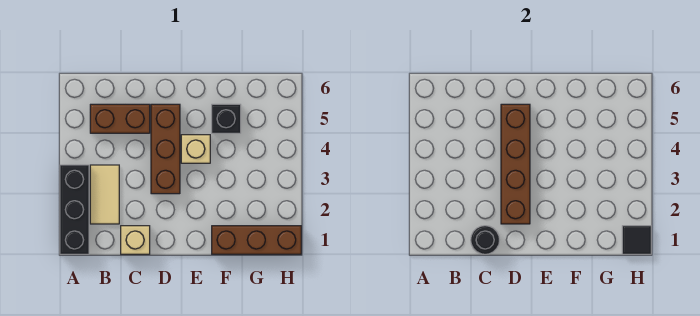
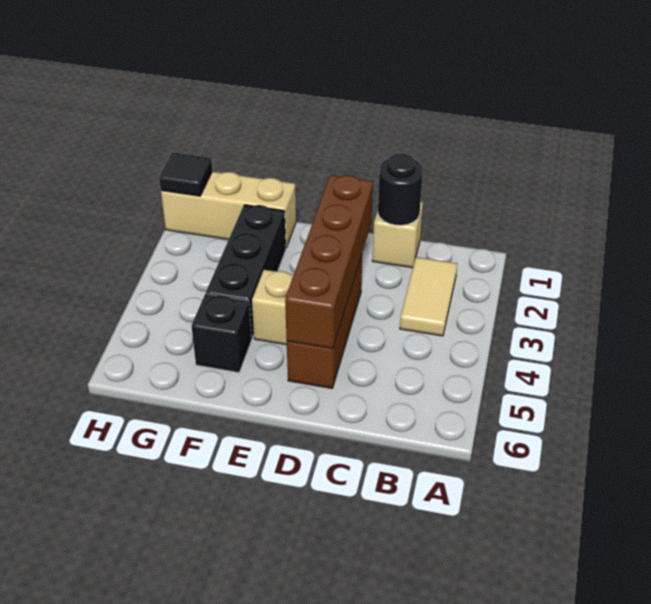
black 1x3 brick [60,165,89,254] -> black 1x3 brick moved to [206,205,286,339]
brown 1x2 brick [90,104,150,133] -> none
brown 1x3 brick [212,226,301,254] -> tan 1x3 brick [161,172,296,248]

